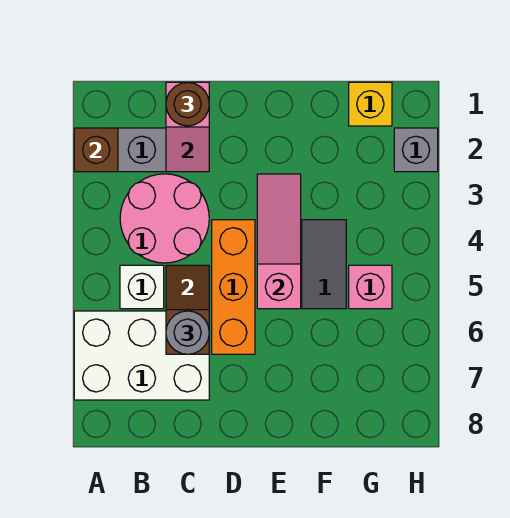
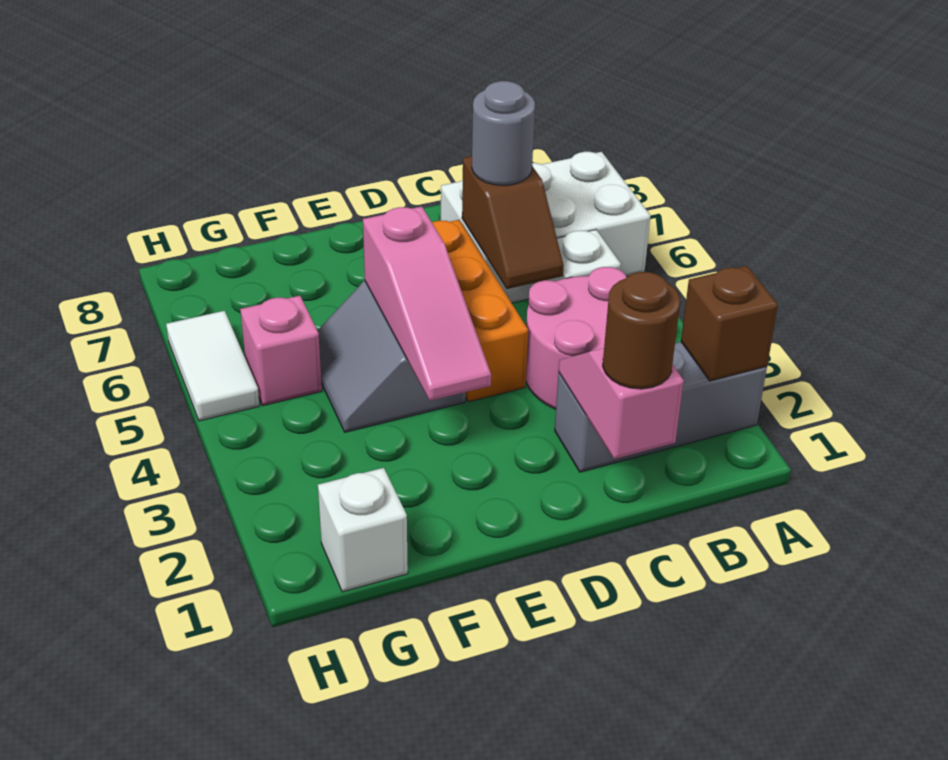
yellow 1x1 brick [349,82,392,126] -> white 1x1 brick [318,468,408,592]
grey 1x1 brick [394,128,438,172] -> none
none -> white 1x2 tile [166,311,259,421]

